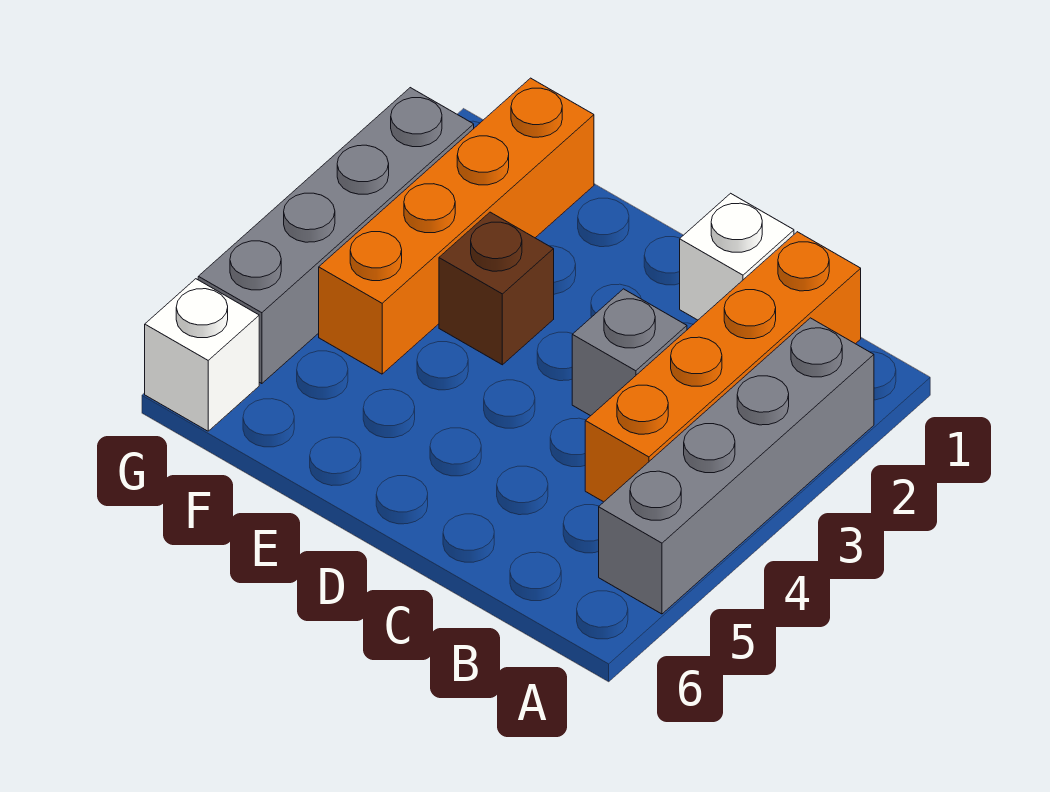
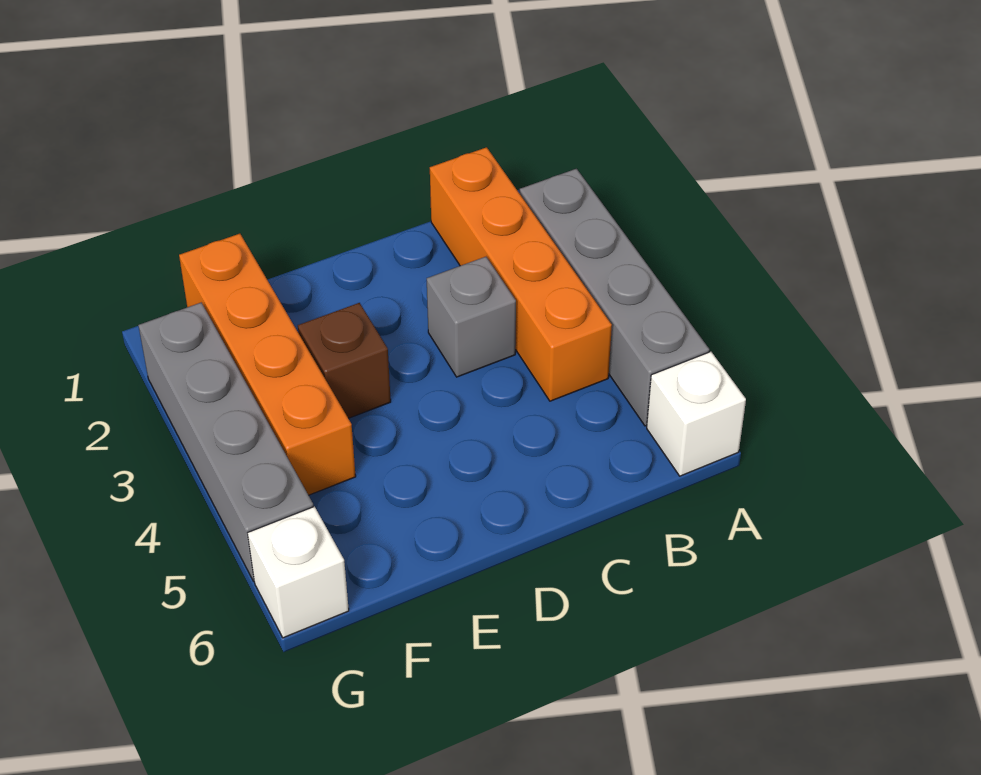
white 1x1 brick [680,193,794,320] -> white 1x1 brick moved to [647,352,746,476]

